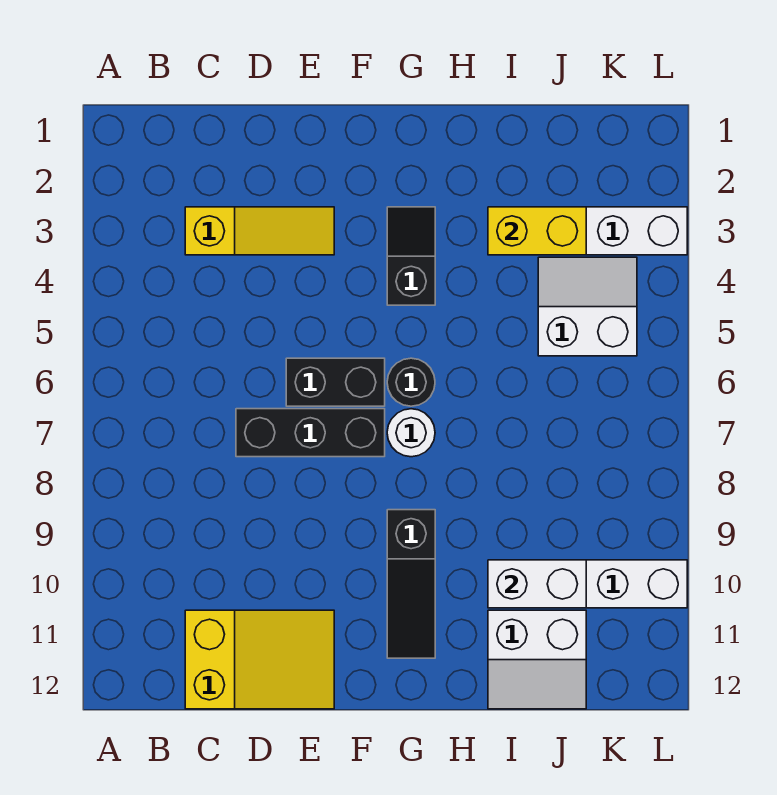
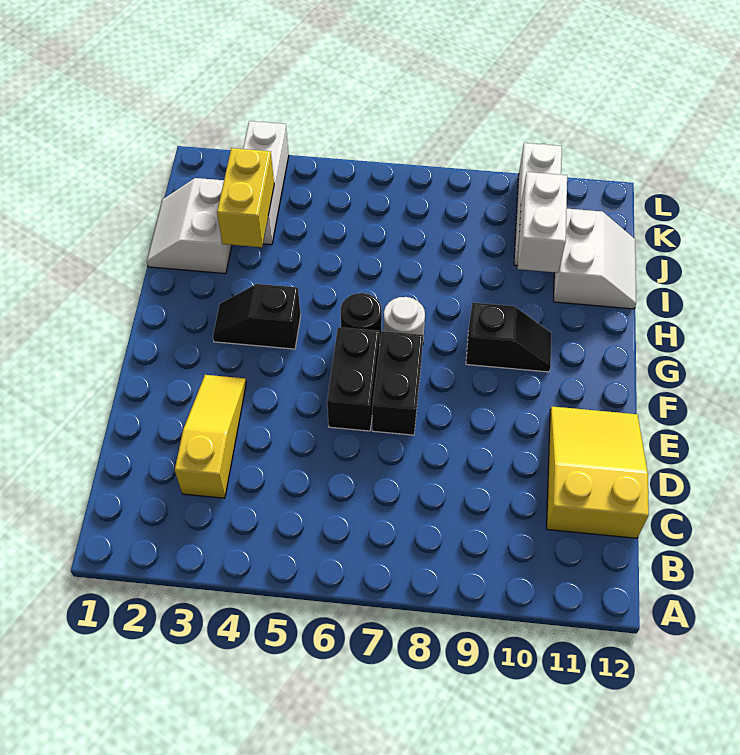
black 1x3 brick [236,409,385,457] -> black 1x2 brick [372,331,423,435]
black 1x3 slope [387,510,435,658] -> black 1x2 slope [466,303,552,372]
white 2x2 slope [538,257,637,356] -> white 2x2 slope moved to [147,178,232,274]

